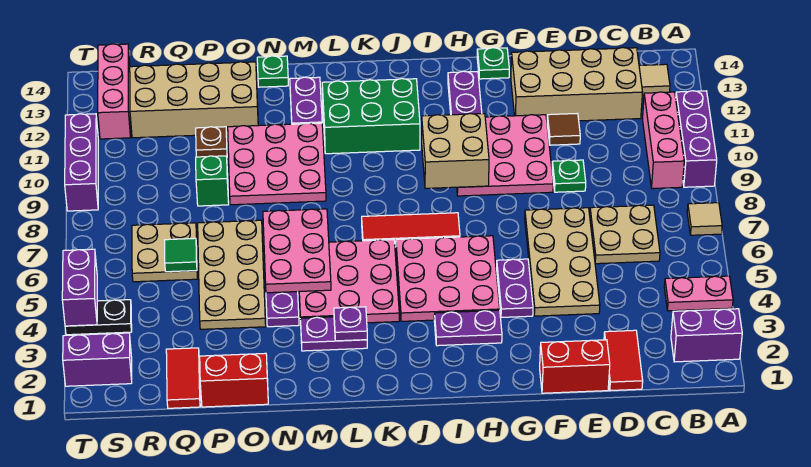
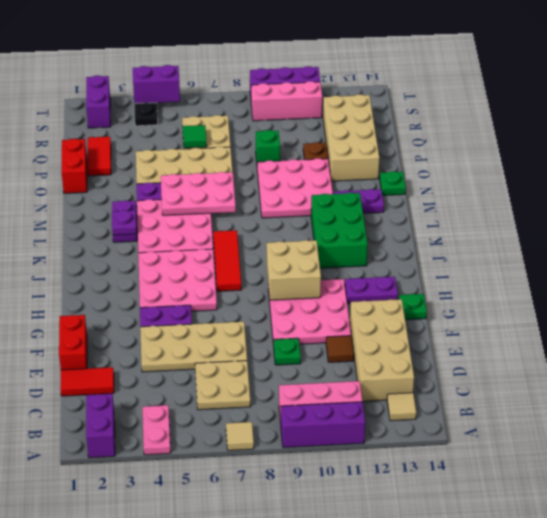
purple 1x2 plate [434,310,502,346] -> none
red 1x2 tile [166,348,200,408] -> red 1x2 tile turned to [88,137,111,176]
pink 1x3 brick [98,44,131,139] -> pink 1x3 brick moved to [251,81,322,121]

